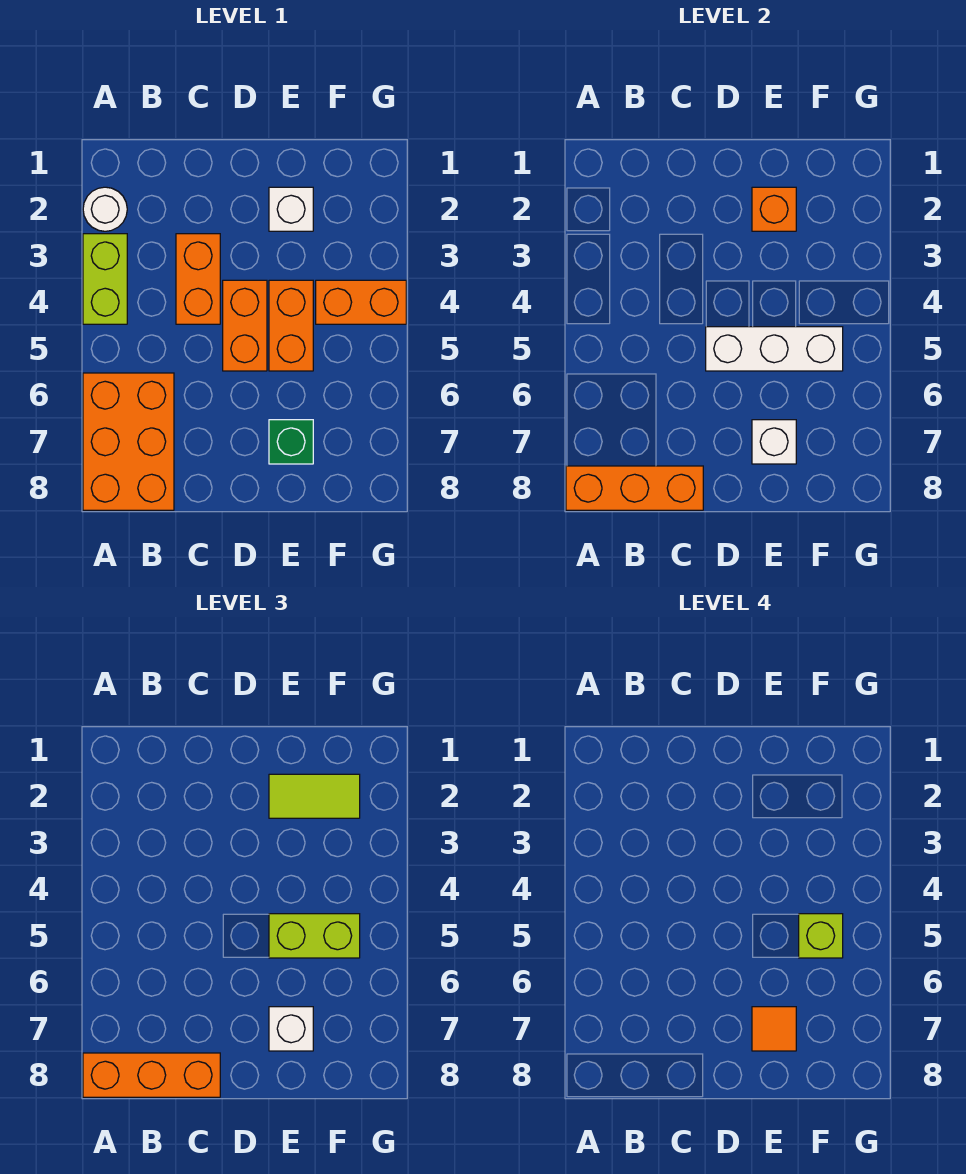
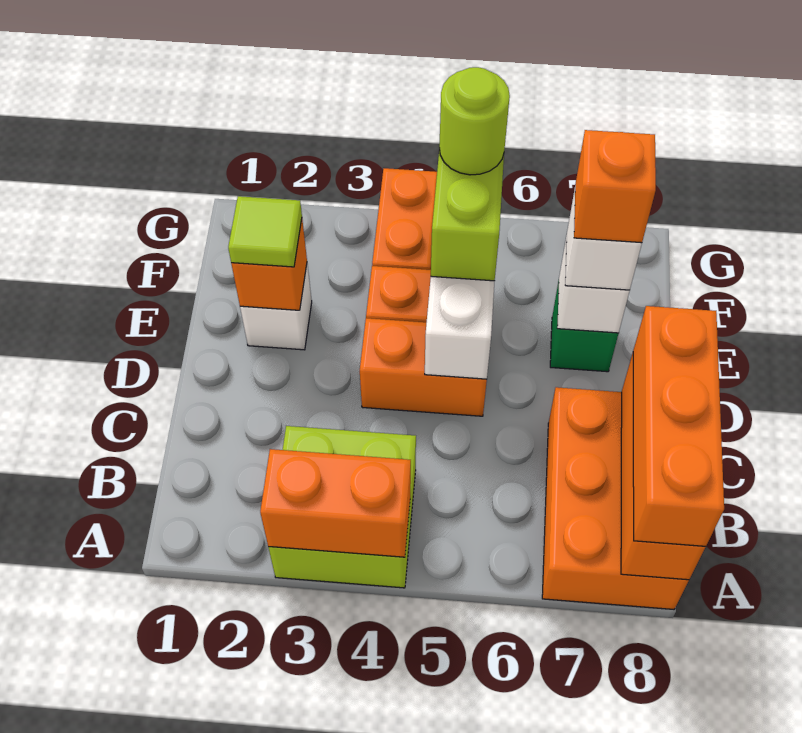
white 1x1 round brick [83,187,127,231] -> none
lime 1x2 brick [83,234,127,324] -> lime 2x2 brick [268,426,416,588]
orange 2x3 brick [83,373,174,510] -> orange 2x3 brick turned to [542,387,689,609]
orange 1x2 brick [176,234,220,324] -> orange 1x2 brick moved to [260,449,411,557]
lime 1x2 tile [269,774,360,818] -> lime 1x1 tile [228,196,302,267]
orange 1x1 tile [752,1007,796,1051] -> orange 1x1 brick [574,130,656,243]
lime 1x1 brick [799,914,843,958] -> lime 1x1 round brick [439,67,510,175]

